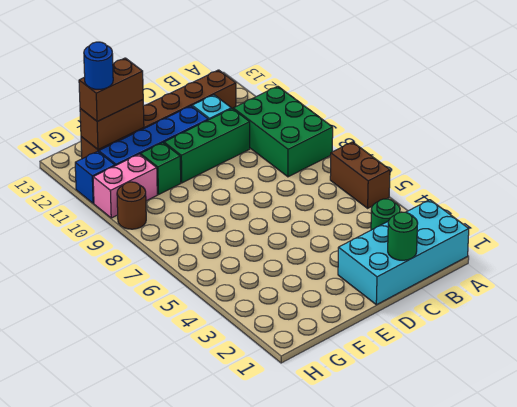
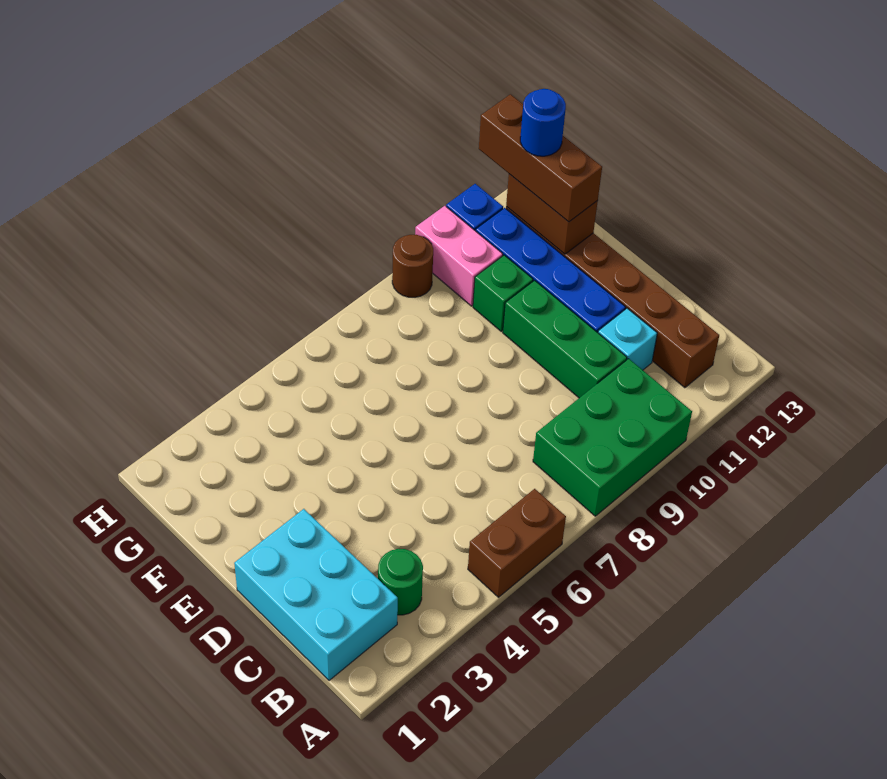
cyan 2x4 brick [338,200,469,305] -> cyan 2x3 brick [234,509,398,680]
green 1x1 round brick [388,212,418,260] -> none
brown 1x2 brick [79,58,143,122] -> brown 1x3 brick [479,94,602,222]

